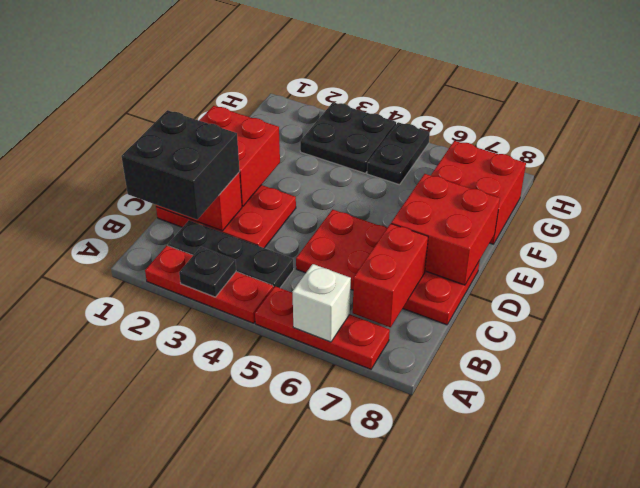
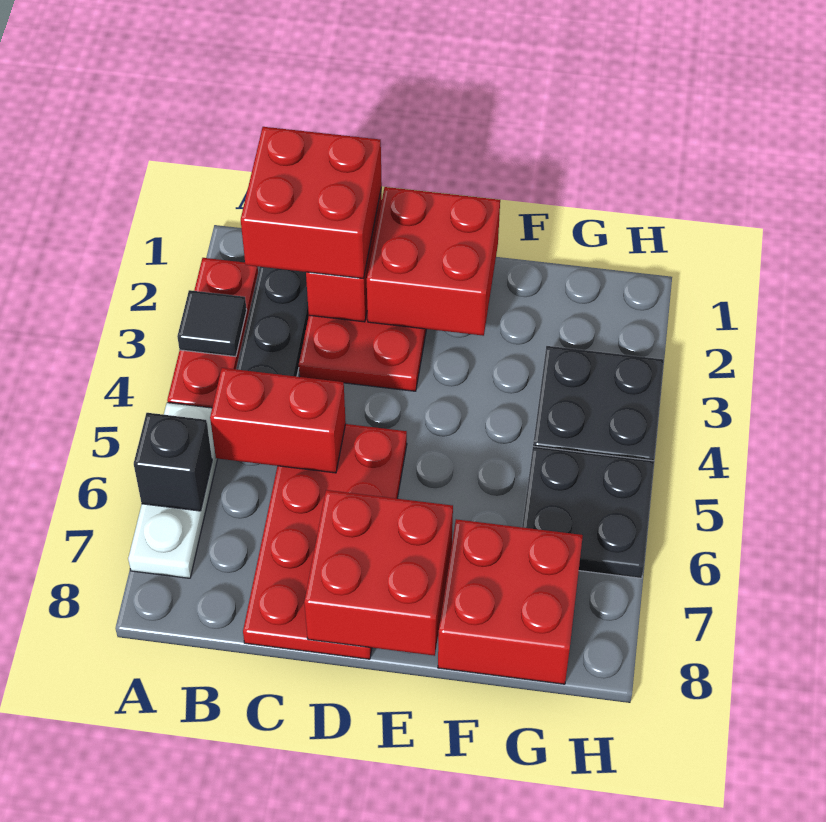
black 1x1 plate [179,247,236,297] -> black 1x1 tile [177,290,247,357]
red 1x3 plate [255,286,390,369] -> white 1x3 plate [128,403,217,578]
white 1x1 brick [292,264,351,342] -> black 1x1 brick [134,413,212,511]
black 2x2 brick [121,110,240,219] -> red 2x2 brick [241,127,382,279]
red 1x2 brick [353,224,428,327] -> red 1x2 brick moved to [210,368,346,473]
black 1x2 plate [367,122,430,185] -> black 2x2 plate [522,446,654,578]

